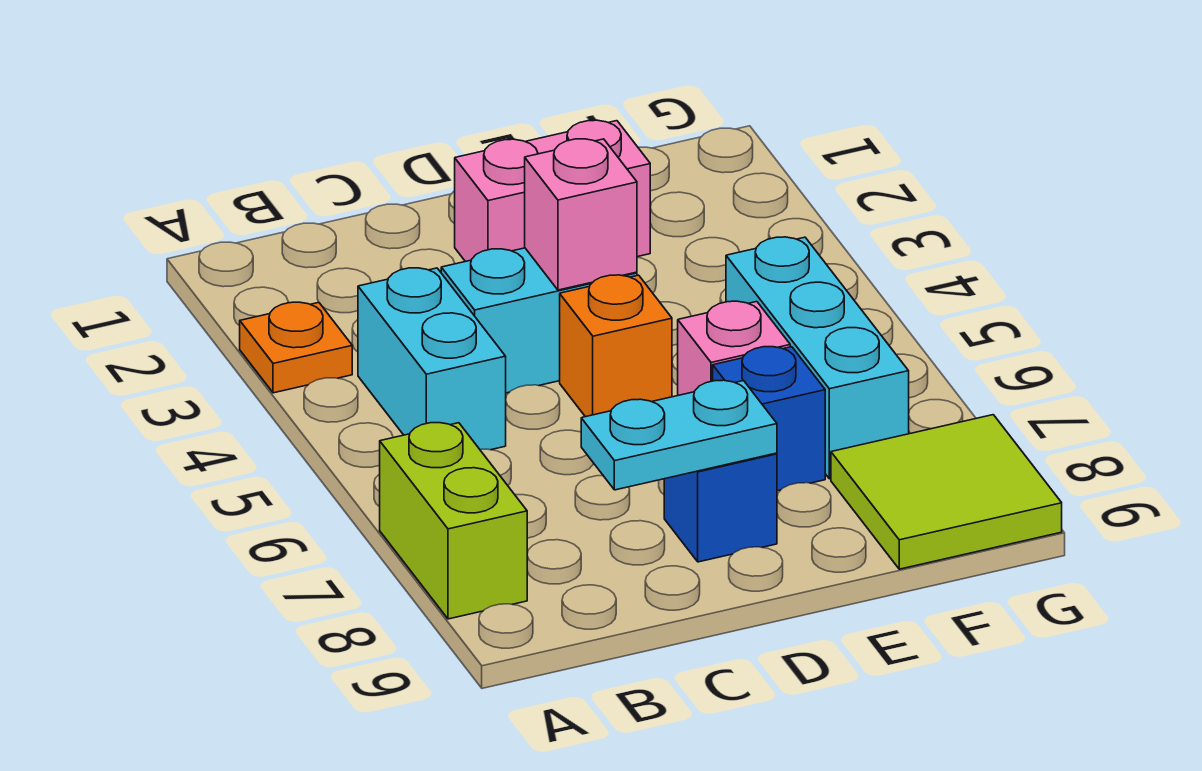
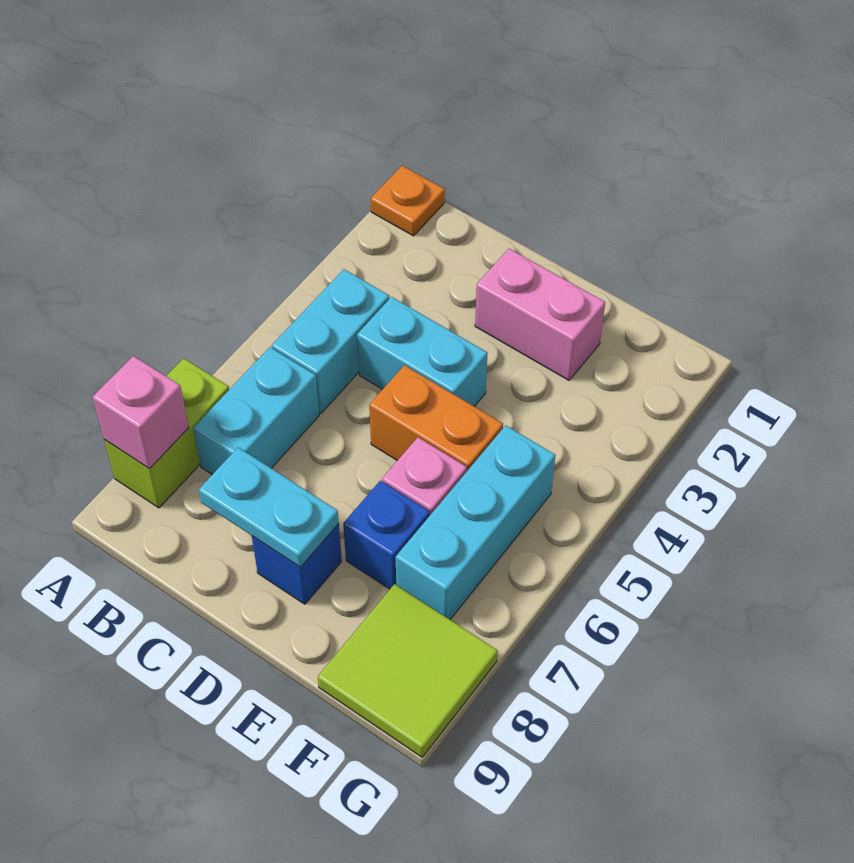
orange 1x1 plate [240,302,352,393] -> orange 1x1 plate moved to [371,166,445,236]
none -> cyan 1x2 brick [193,347,319,475]
pink 1x1 brick [525,139,637,290] -> pink 1x1 brick moved to [93,356,189,469]
orange 1x1 brick [560,275,672,417] -> orange 1x2 brick [369,365,503,471]

